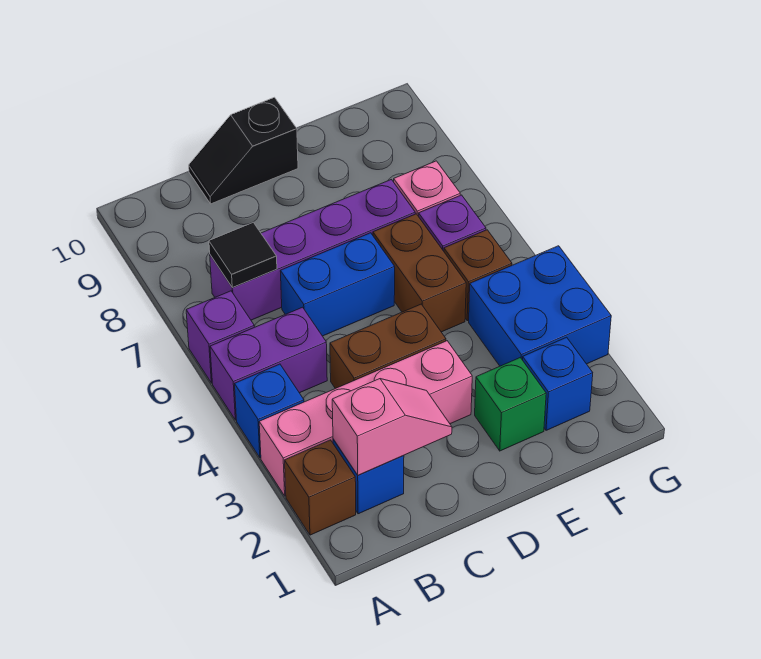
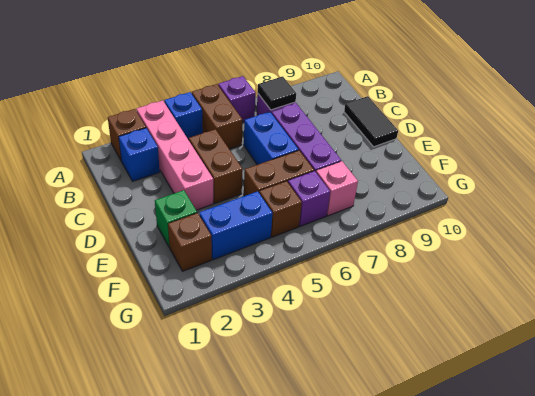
purple 1x2 brick [210,307,327,420] -> brown 1x2 brick [192,84,243,149]
pink 1x2 slope [332,379,452,475] -> none
black 1x2 slope [189,97,298,204] -> black 1x2 tile [344,96,398,147]
blue 1x1 brick [523,337,593,430] -> brown 1x1 brick [168,213,212,271]
blue 2x2 brick [469,246,611,366] -> blue 1x2 brick [199,191,272,260]

